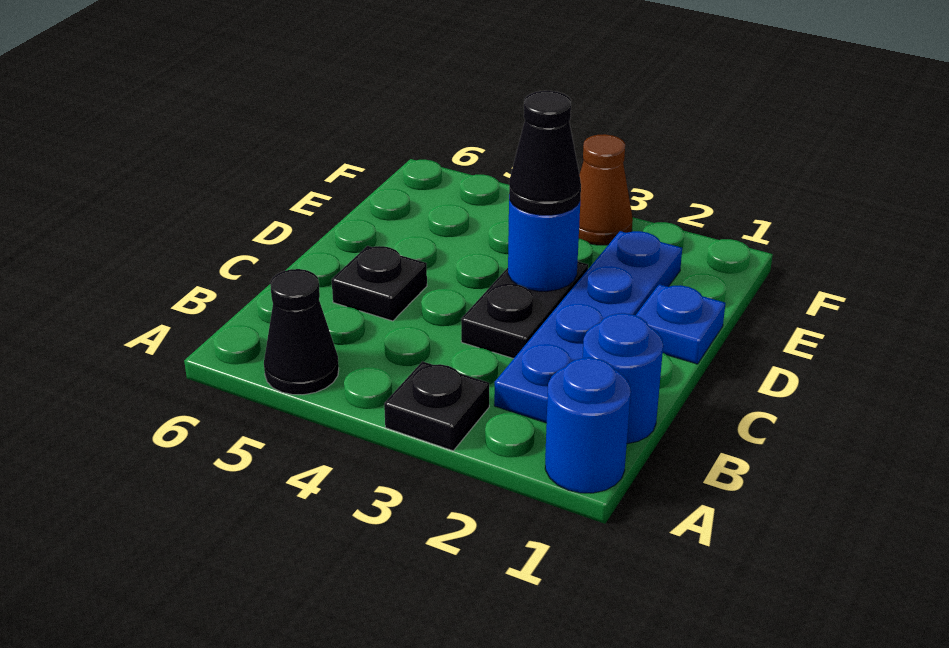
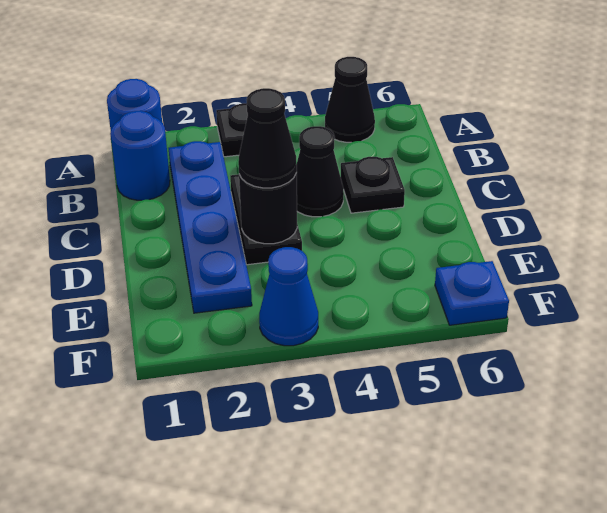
none -> black 1x1 cone [297,126,344,217]
blue 1x1 plate [636,284,725,364] -> blue 1x1 plate moved to [435,261,509,325]
blue 1x1 round brick [508,200,580,291] -> black 1x1 round brick [239,173,297,244]
brown 1x1 cone [579,134,633,245] -> blue 1x1 cone [259,247,318,346]

